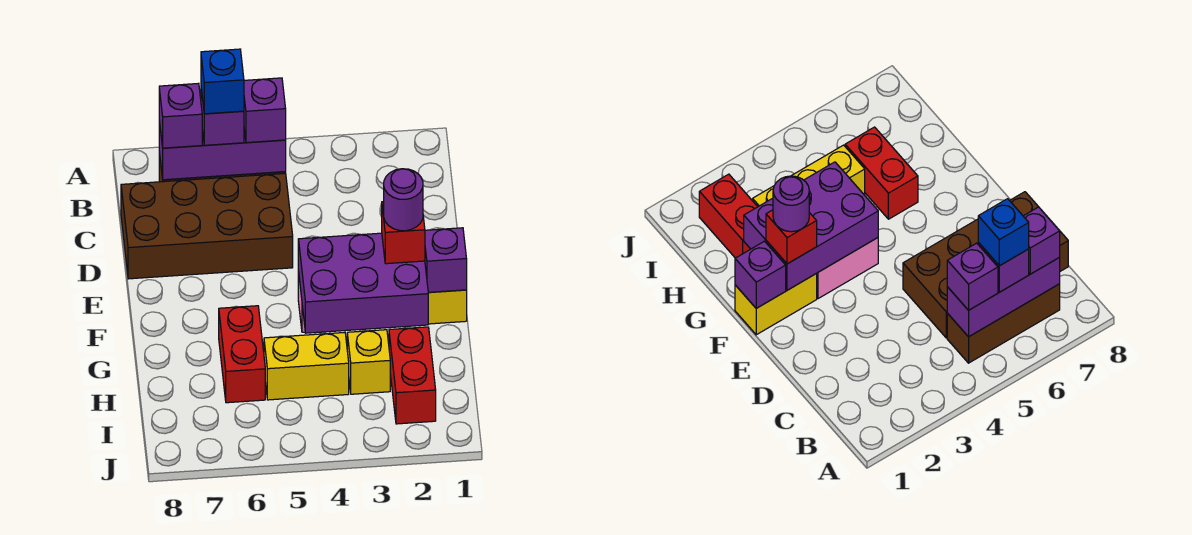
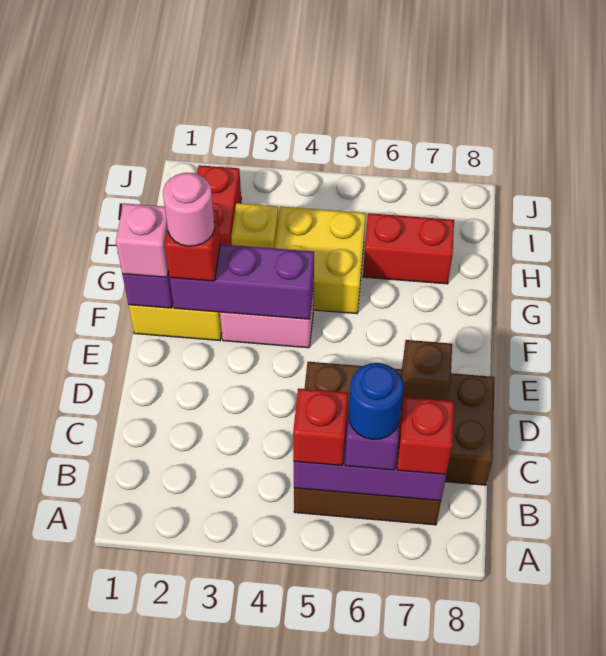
purple 1x1 brick [244,78,286,143] -> red 1x1 brick [293,388,348,466]
blue 1x1 brick [201,49,244,114] -> blue 1x1 round brick [349,363,403,439]
purple 1x1 brick [159,83,202,148] -> red 1x1 brick [397,397,454,474]
none -> brown 1x1 brick [401,340,452,409]
none -> pink 1x1 brick [116,203,168,277]
purple 2x3 brick [298,233,429,333] -> purple 1x3 brick [170,244,314,319]
purple 1x1 round brick [384,169,423,231] -> pink 1x1 round brick [163,173,214,246]
red 1x2 brick [219,306,265,403] -> red 1x2 brick turned to [363,213,454,284]
yellow 1x2 brick [264,332,349,400] -> yellow 2x2 brick [275,207,366,314]

